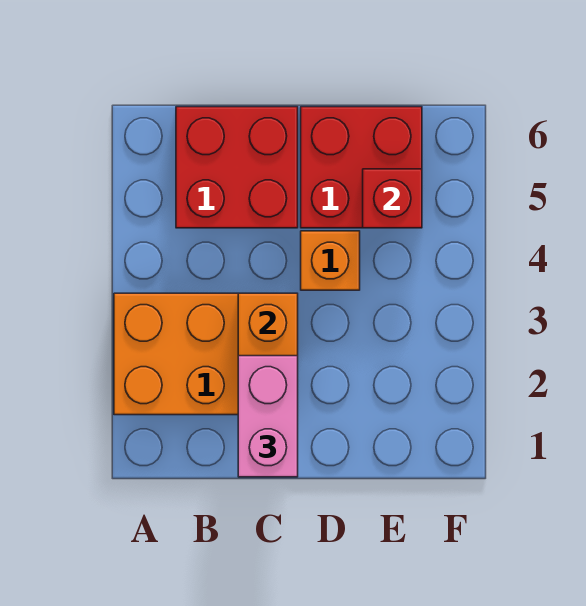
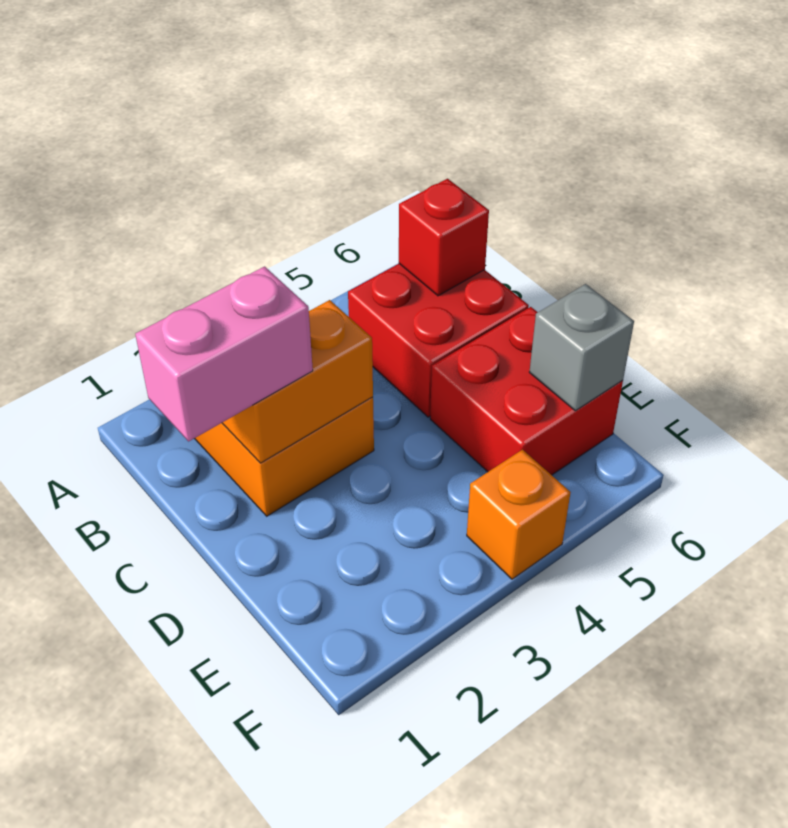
orange 1x1 brick [301,231,360,290] -> orange 1x1 brick moved to [467,449,571,579]
red 1x1 brick [363,169,422,228] -> red 1x1 brick moved to [399,179,489,296]
none -> grey 1x1 brick [529,284,634,411]

